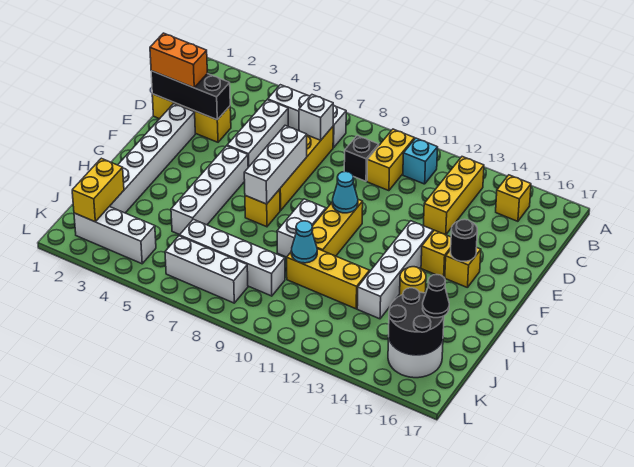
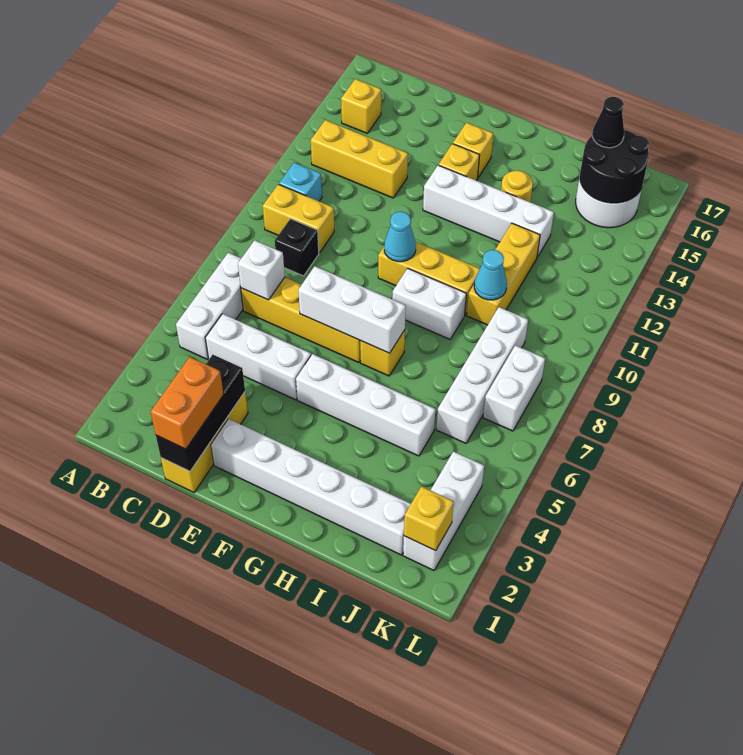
black 1x1 round brick [451,219,477,261] -> none
yellow 1x2 brick [72,158,124,222] -> yellow 1x1 brick [404,486,454,551]
white 1x3 brick [165,236,248,303] -> white 1x2 brick [483,345,545,431]

